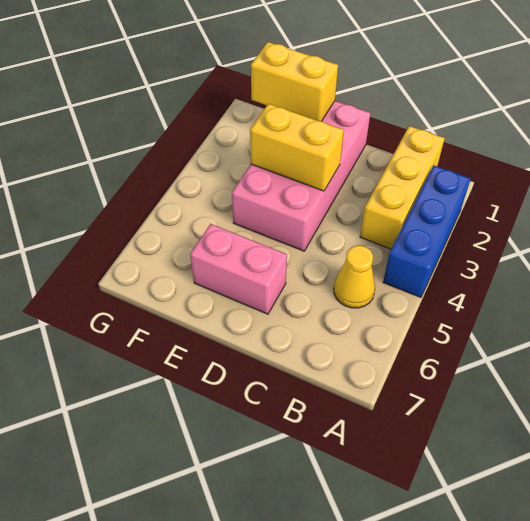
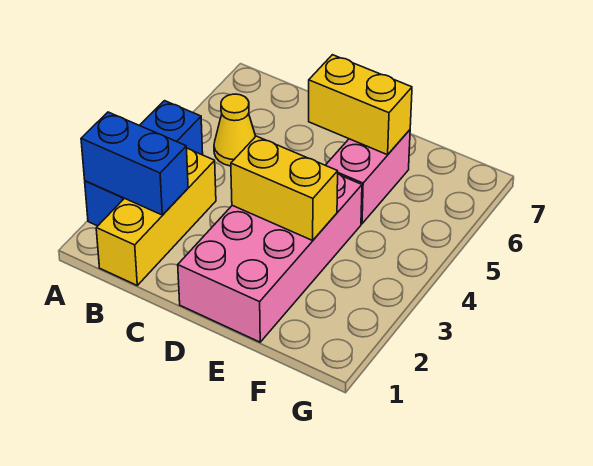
none -> blue 1x2 brick [81,112,188,215]
pink 1x2 brick [190,224,287,314] -> pink 1x2 brick turned to [325,130,410,224]
yellow 1x2 brick [251,42,338,121] -> yellow 1x2 brick moved to [309,55,412,155]

